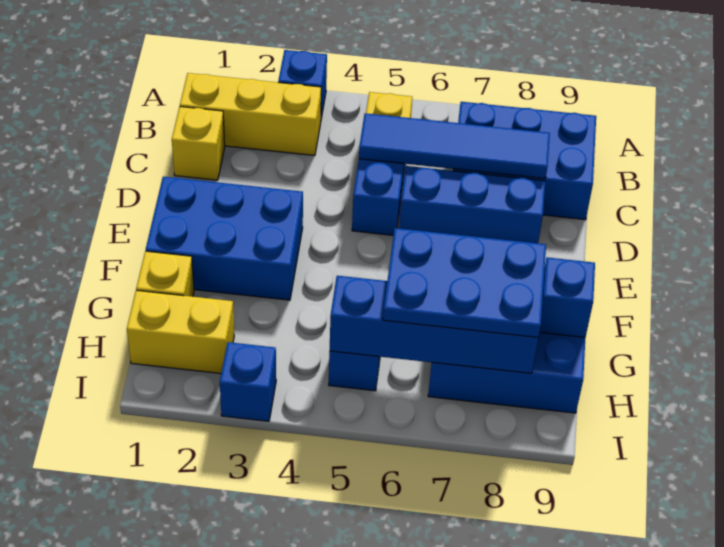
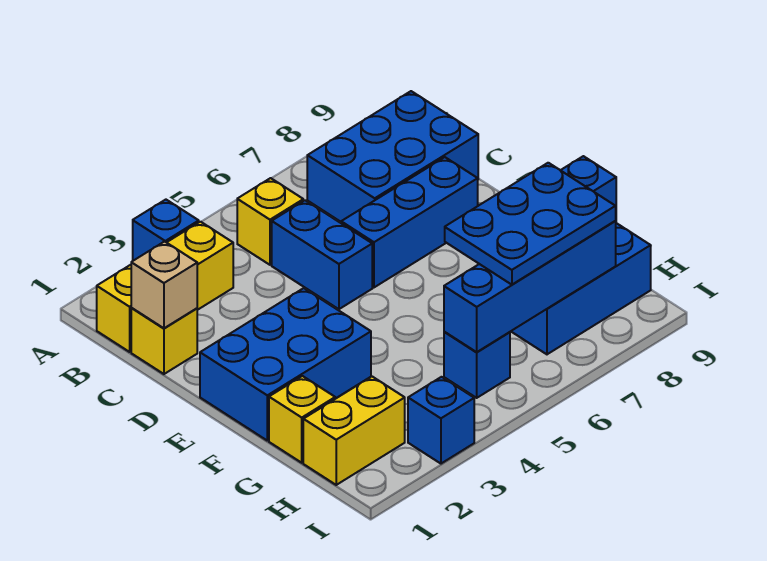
none -> tan 1x1 brick [131,242,197,328]
blue 1x4 tile [359,113,550,178] -> none

